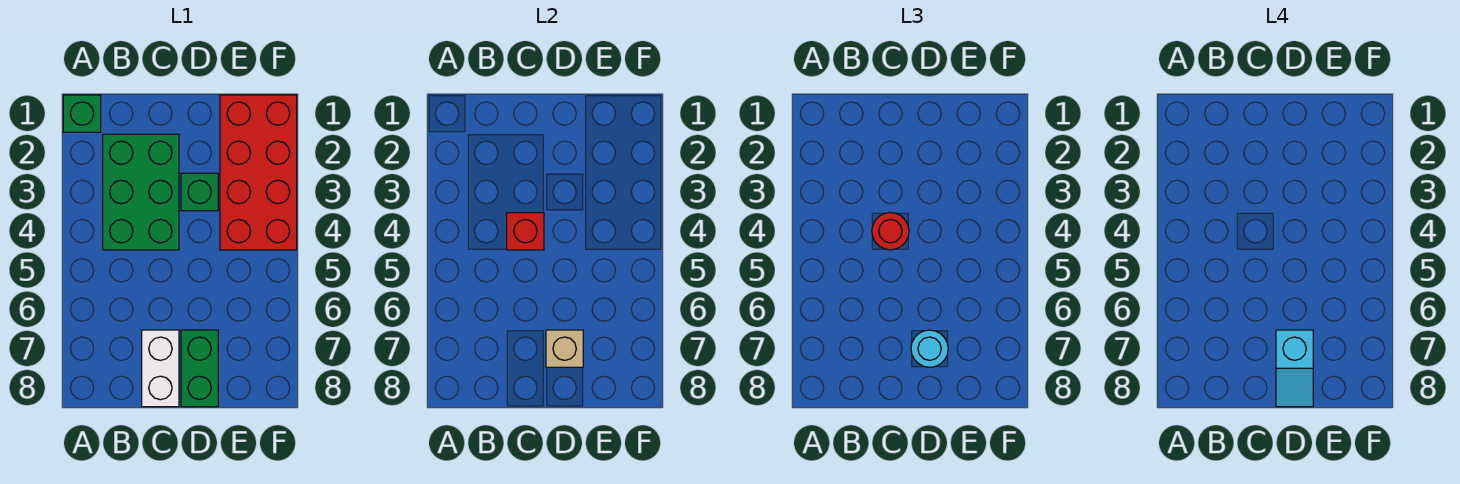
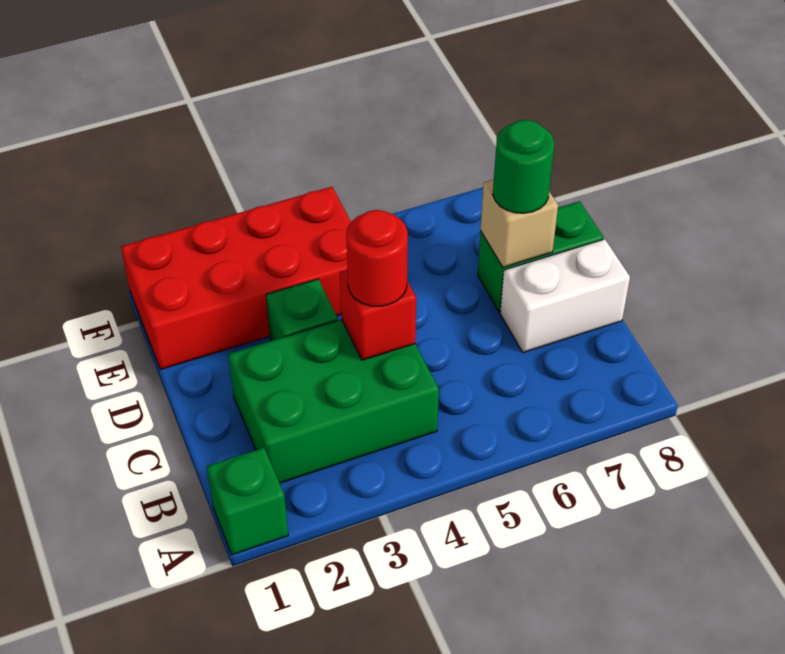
cyan 1x1 round brick [911,330,948,367] -> green 1x1 round brick [493,120,554,213]
cyan 1x2 slope [1276,330,1313,407] -> none

